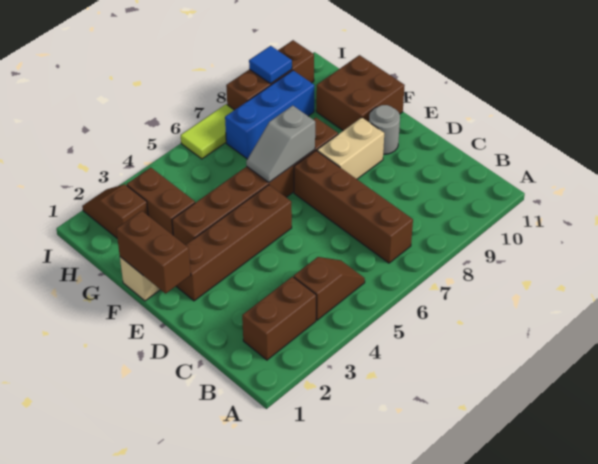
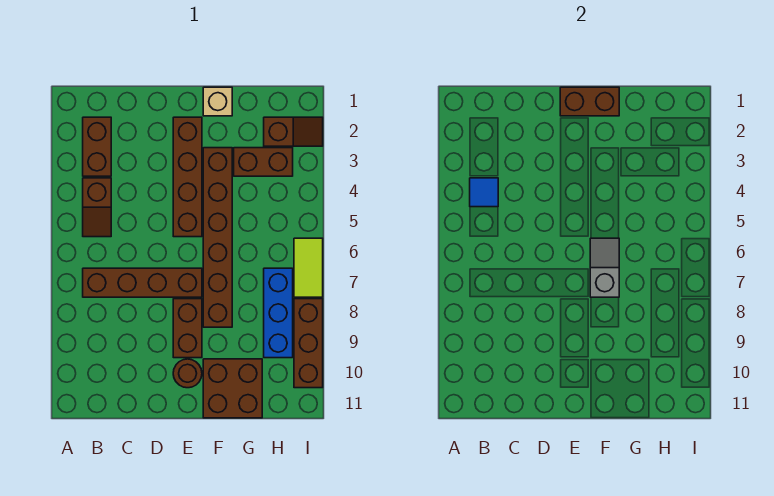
tan 1x2 brick [317,118,384,179] -> brown 1x2 brick [173,299,202,358]
grey 1x1 round brick [369,105,400,154] -> brown 1x1 round brick [173,359,202,388]
blue 1x1 tile [249,46,292,84] -> blue 1x1 tile moved to [470,178,498,207]

